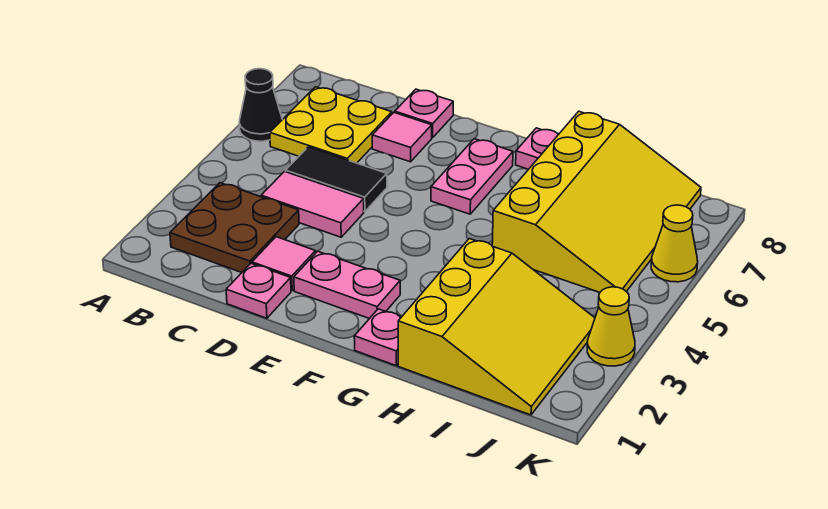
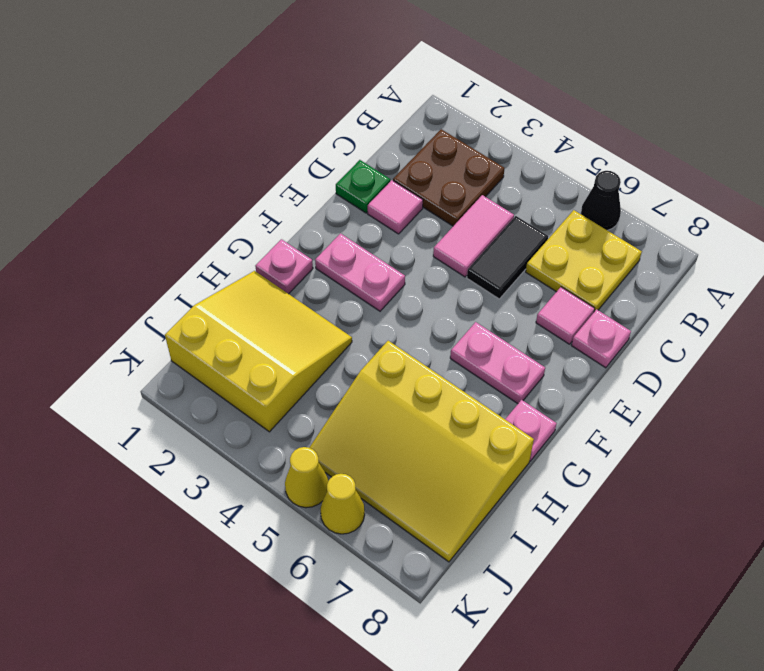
pink 1x1 plate [226,264,291,318] -> green 1x1 plate [336,160,390,213]
pink 1x2 plate [294,251,400,319] -> pink 1x2 plate turned to [315,234,405,311]
yellow 3x3 slope [398,239,595,415] -> yellow 3x3 slope turned to [165,271,352,432]
yellow 1x1 cone [587,287,635,366] -> yellow 1x1 cone moved to [285,447,328,508]

